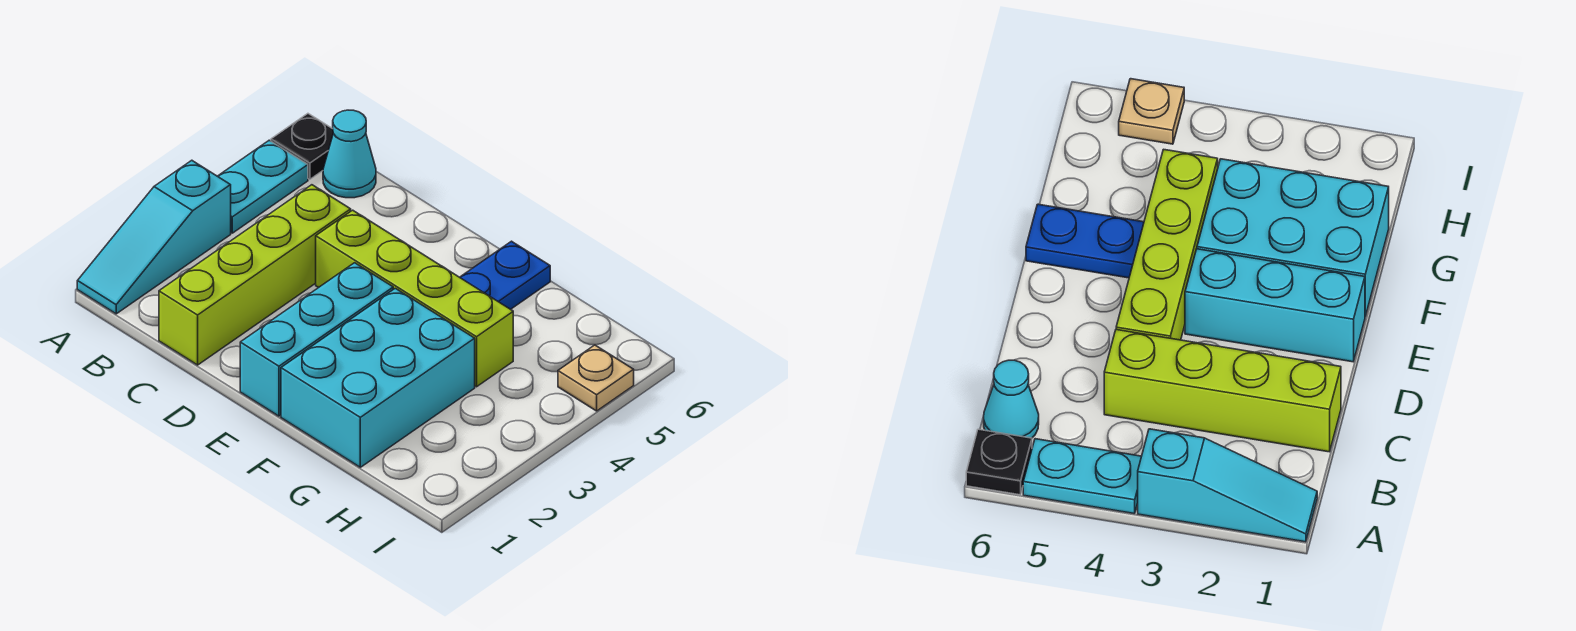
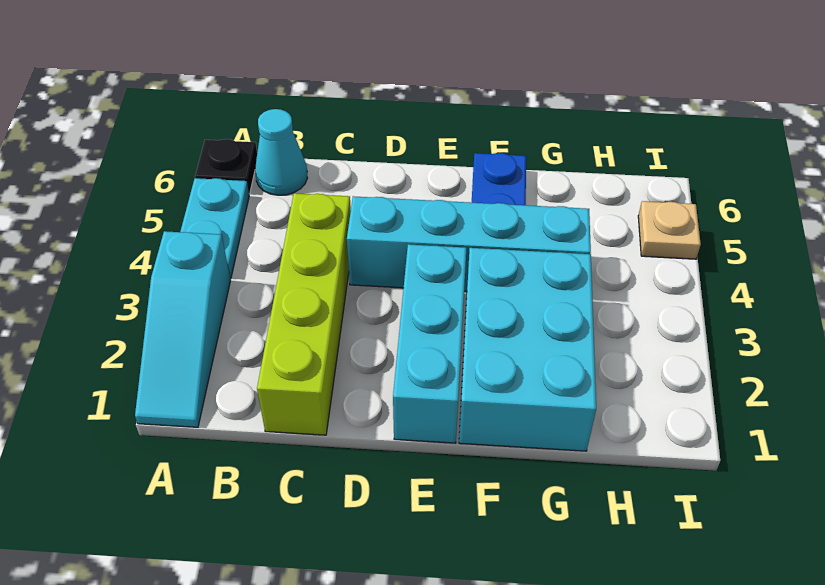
lime 1x4 brick [316,210,513,387] -> cyan 1x4 brick [347,196,591,291]

